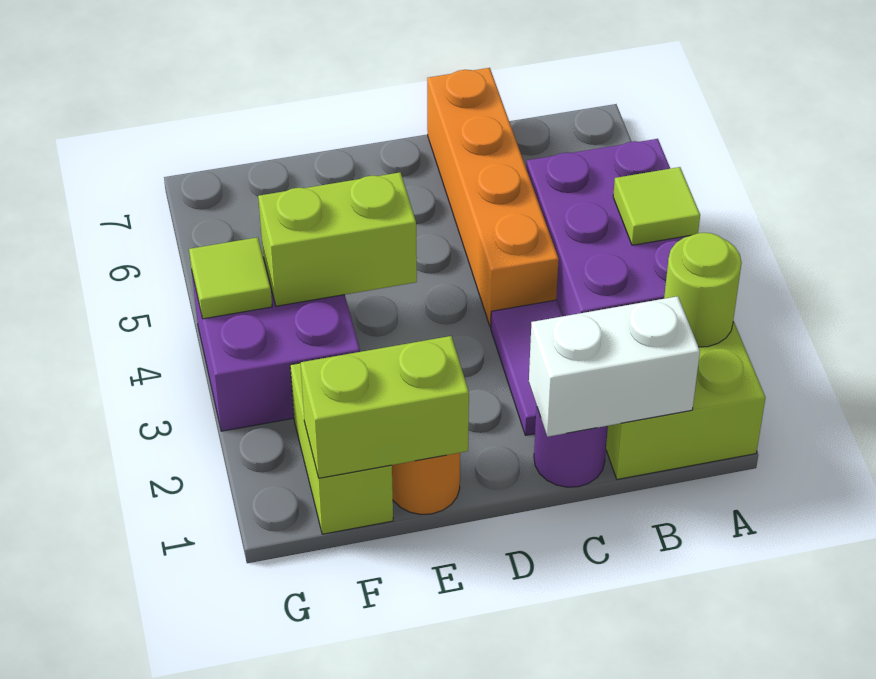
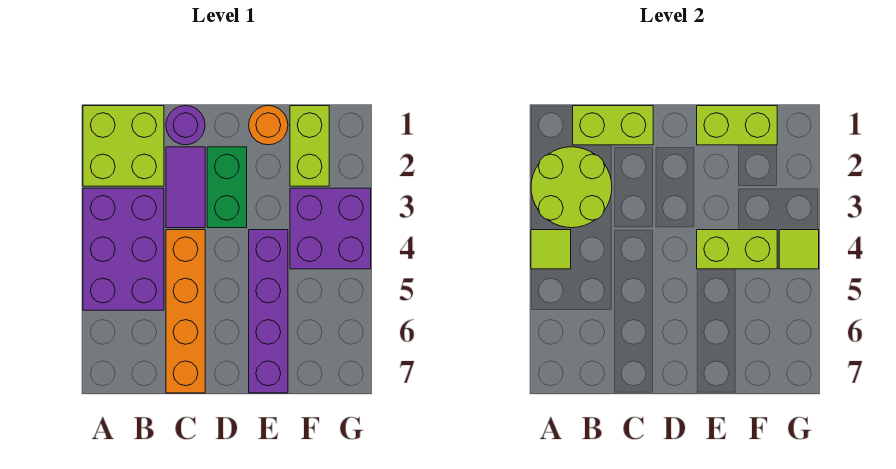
lime 1x1 round brick [664,233,742,347] -> lime 2x2 round brick [531,147,612,228]
white 1x2 brick [529,296,700,437] -> lime 1x2 brick [573,106,653,145]
none -> green 1x2 brick [207,147,247,228]
none -> purple 1x4 brick [249,230,288,393]

